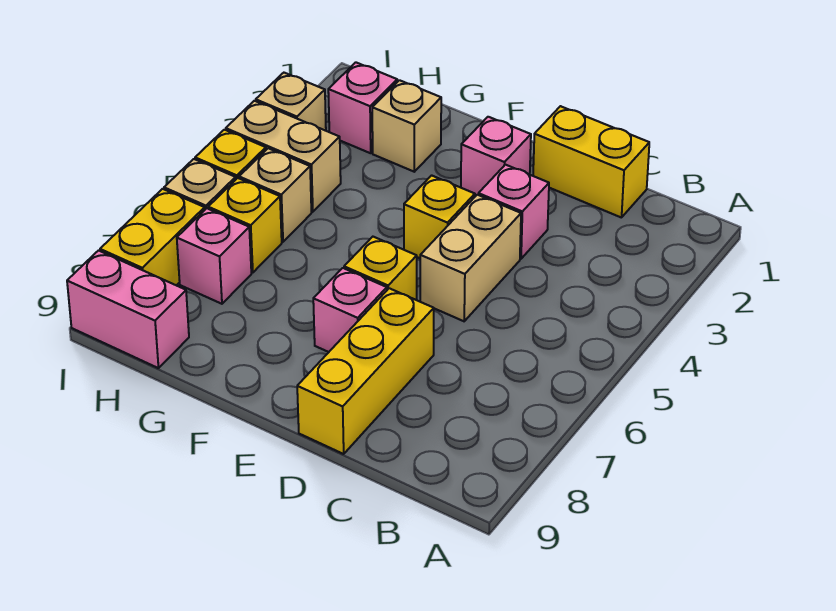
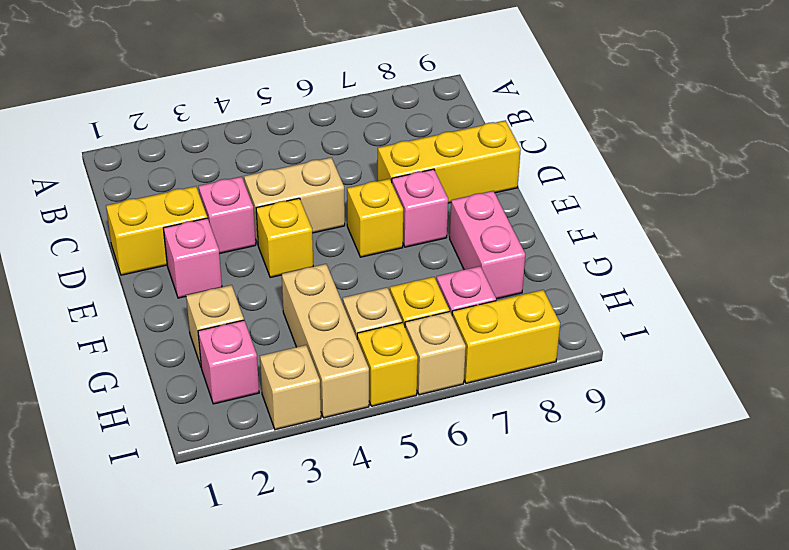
yellow 1x2 brick [533,106,649,218] -> yellow 1x2 brick turned to [106,186,207,275]
tan 1x2 brick [226,101,341,212] -> tan 1x3 brick [282,264,369,418]
pink 1x2 brick [67,251,189,368] -> pink 1x2 brick moved to [450,191,525,299]

